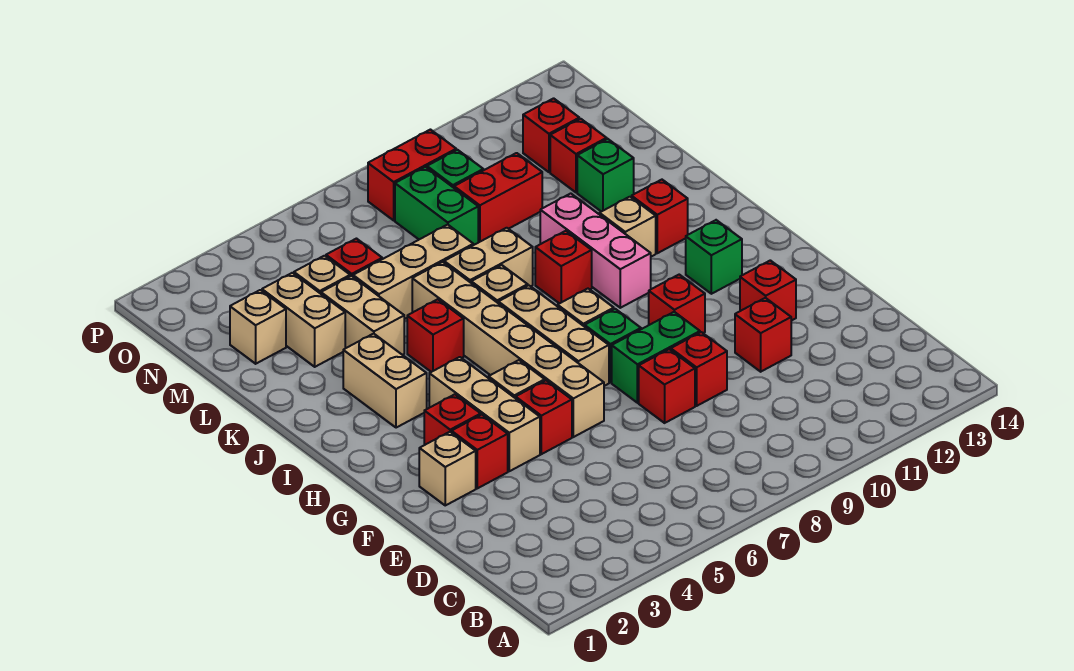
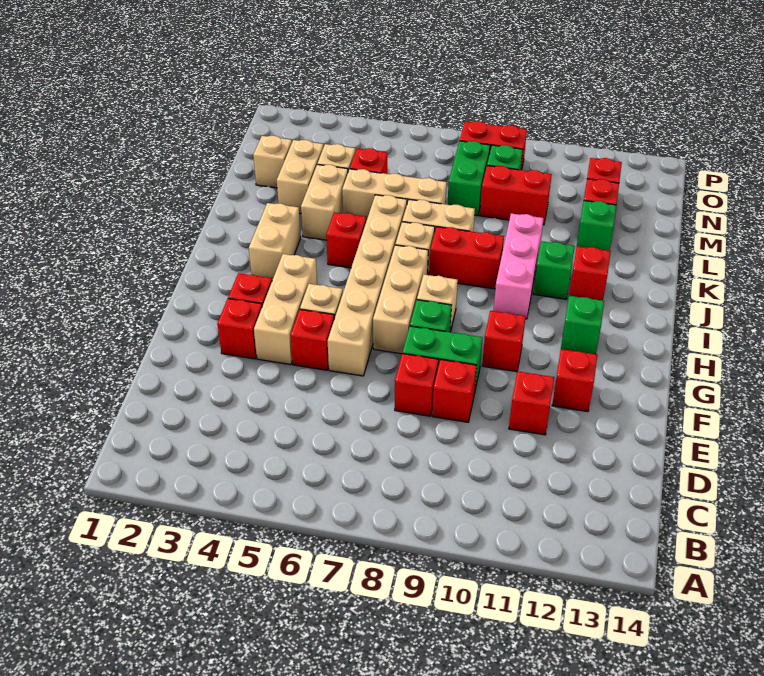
tan 1x1 brick [419,432,476,505] -> none
red 1x1 brick [535,231,592,304] -> red 1x2 brick [429,227,504,289]
tan 1x1 brick [599,197,656,257] -> green 1x1 brick [533,241,575,299]

